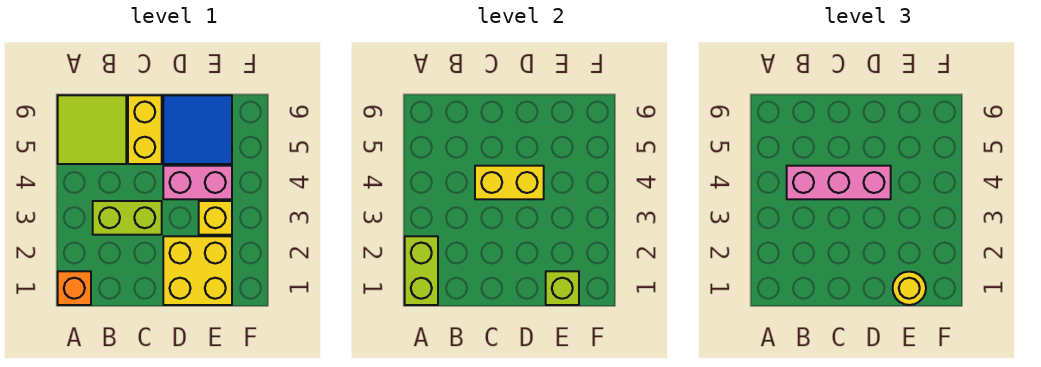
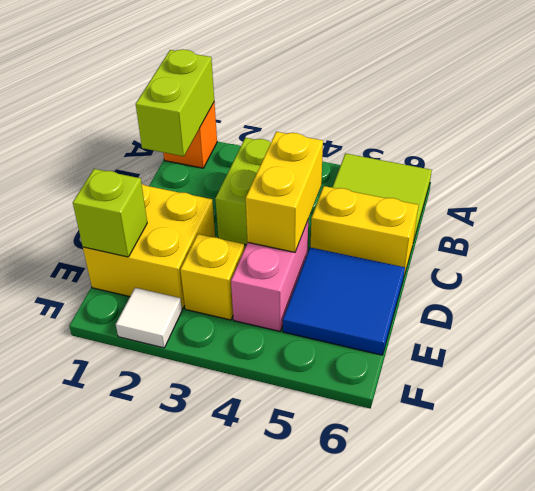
lime 1x2 brick [405,236,438,305] -> lime 1x2 brick turned to [136,49,214,156]
pink 1x3 brick [787,166,891,199] -> none
yellow 1x1 round brick [893,272,926,305] -> none
none -> white 1x1 tile [116,288,182,348]

